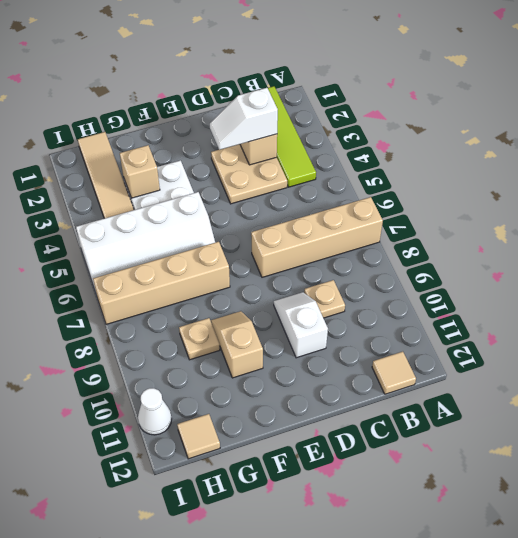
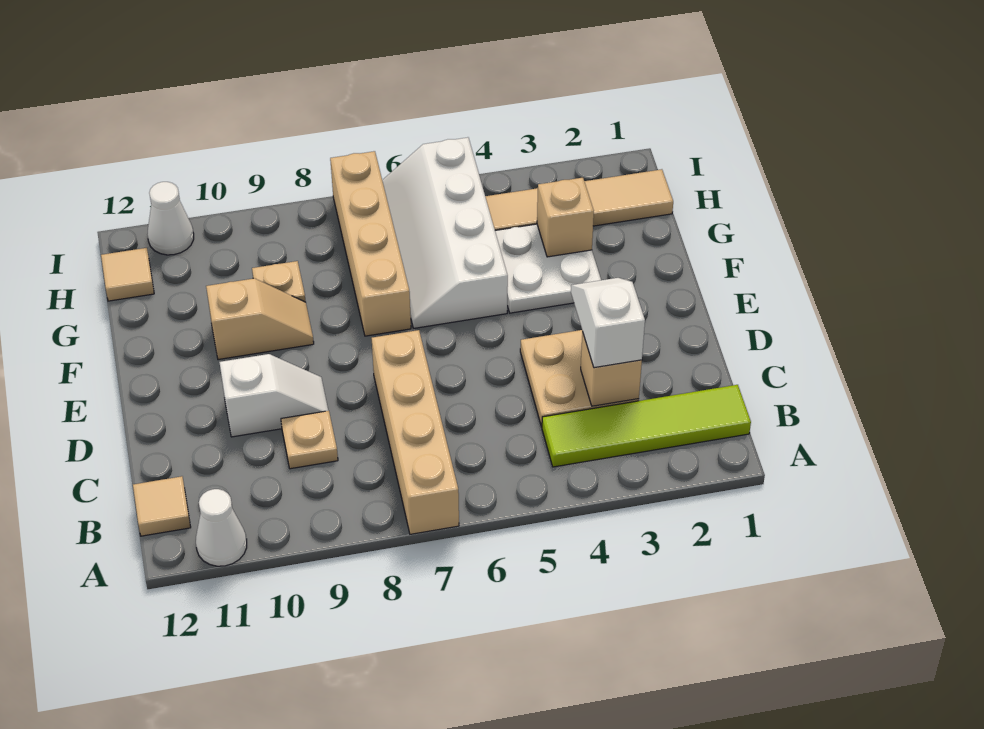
none -> white 1x1 cone [196,489,247,566]

